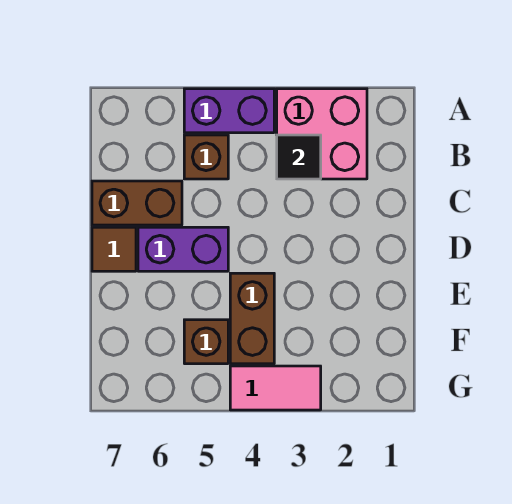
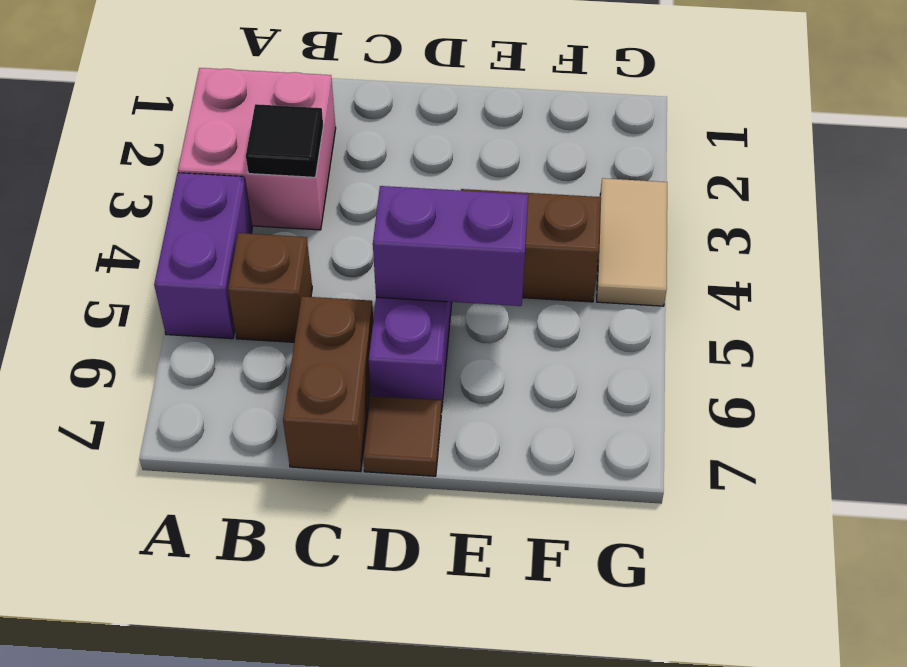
none -> purple 1x2 brick [373,186,528,306]
brown 1x1 brick [184,320,228,364] -> none
pink 1x2 tile [230,366,321,410] -> tan 1x2 tile [597,178,667,306]

